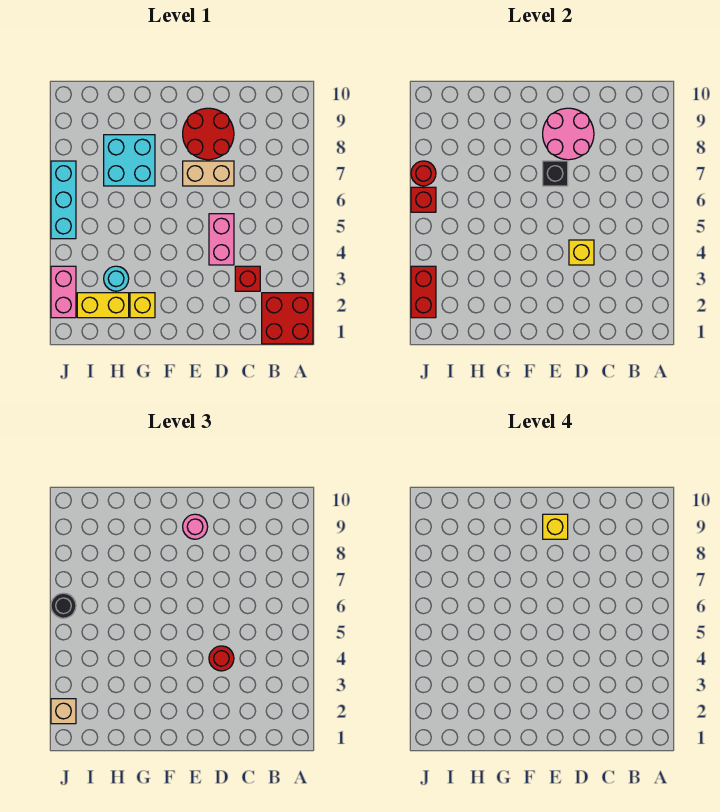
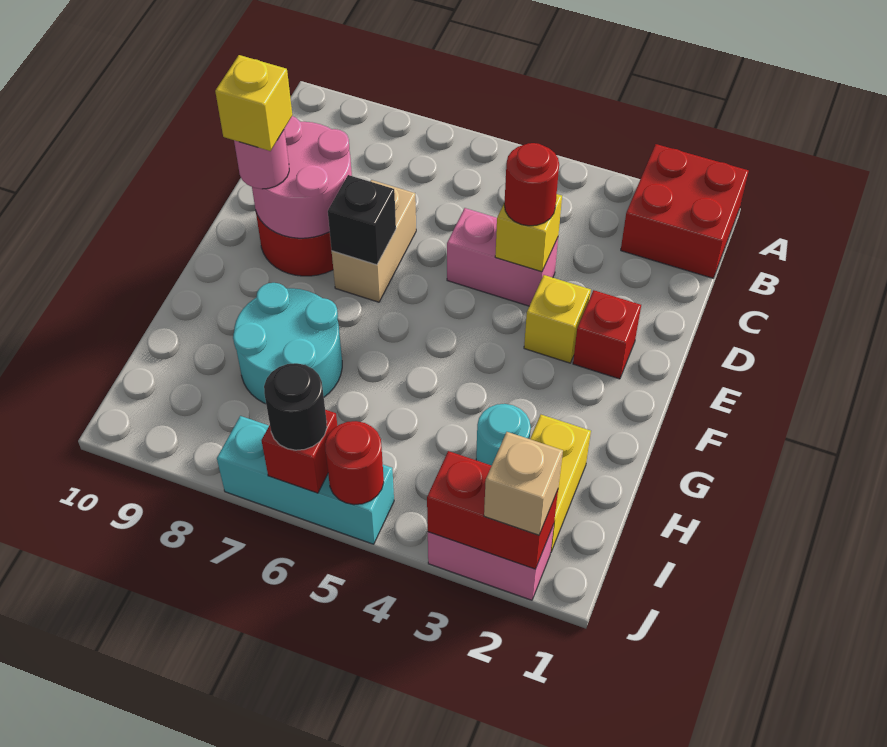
red 1x1 brick [235,266,260,291] -> red 1x1 brick moved to [573,290,641,379]
yellow 1x1 brick [130,293,155,318] -> yellow 1x1 brick moved to [524,275,591,363]
cyan 2x2 brick [104,135,155,186] -> cyan 2x2 round brick [233,283,342,404]
red 1x1 round brick [411,161,436,186] -> red 1x1 round brick moved to [325,421,384,505]

